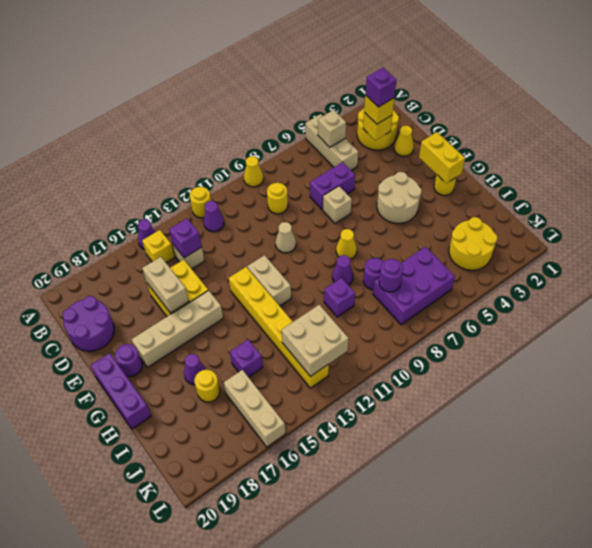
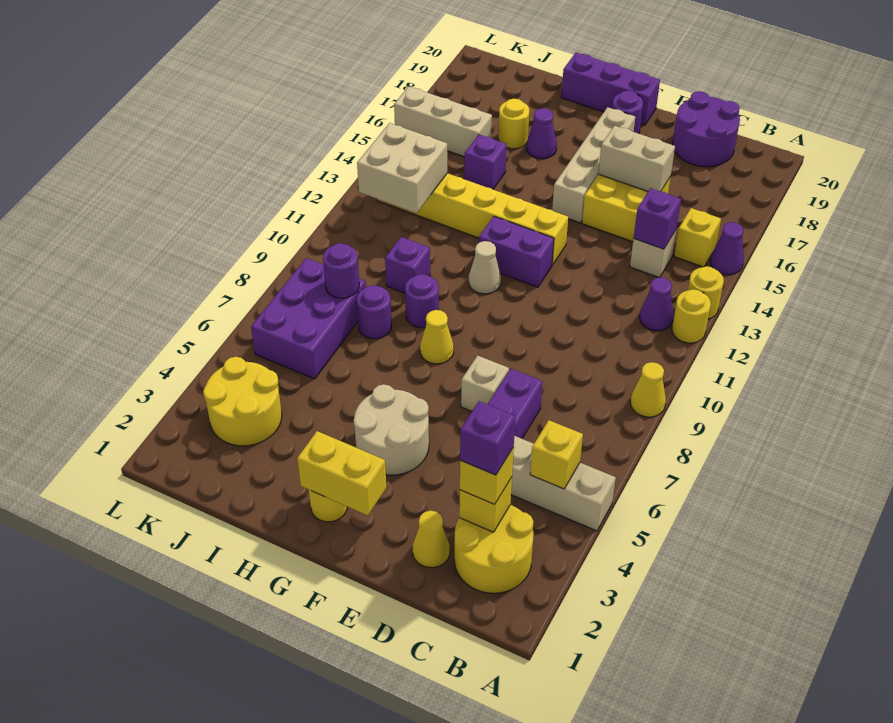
tan 1x1 brick [318,110,346,147] -> yellow 1x1 brick [530,420,583,489]
yellow 1x1 round brick [267,183,288,214] -> yellow 1x1 round brick moved to [688,266,724,319]
tan 1x1 cone [275,222,296,253] -> tan 1x1 cone moved to [469,241,501,294]
tan 1x2 brick [247,255,291,306] -> purple 1x2 brick [479,216,554,287]
purple 1x1 cone [332,255,353,285] -> purple 1x1 round brick [405,274,439,328]

